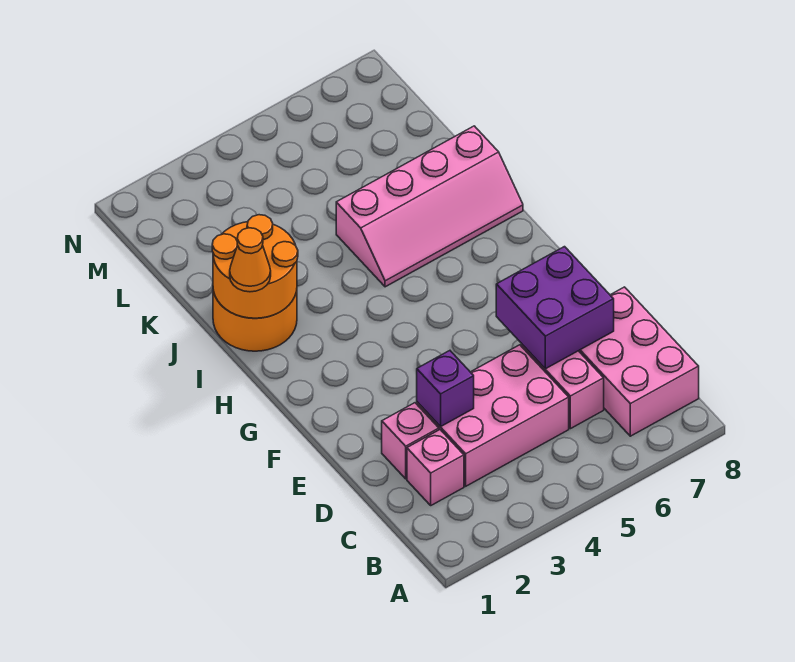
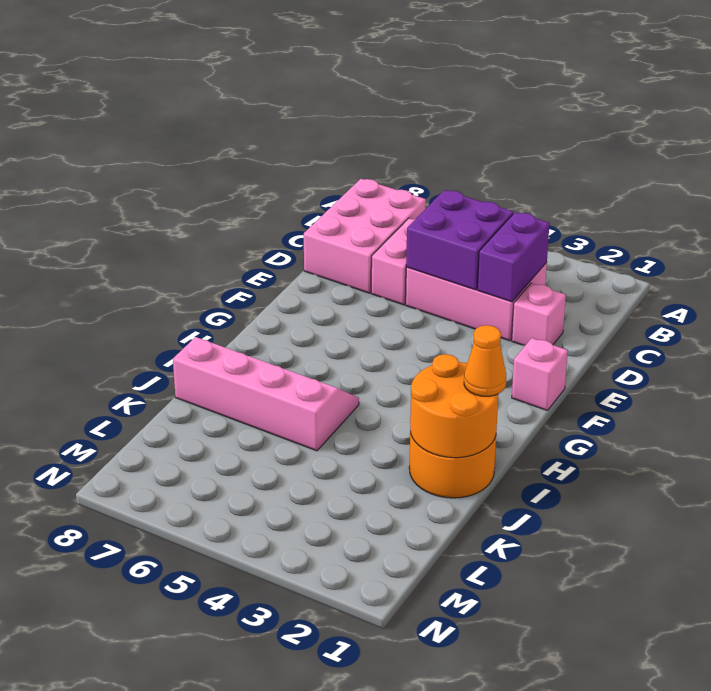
pink 1x1 brick [407,430,464,505] -> pink 1x1 brick moved to [512,338,568,411]
purple 1x1 brick [417,351,474,427] -> purple 1x2 brick [478,212,550,302]
purple 2x2 brick [496,247,614,369] -> purple 2x2 brick moved to [406,190,513,290]

